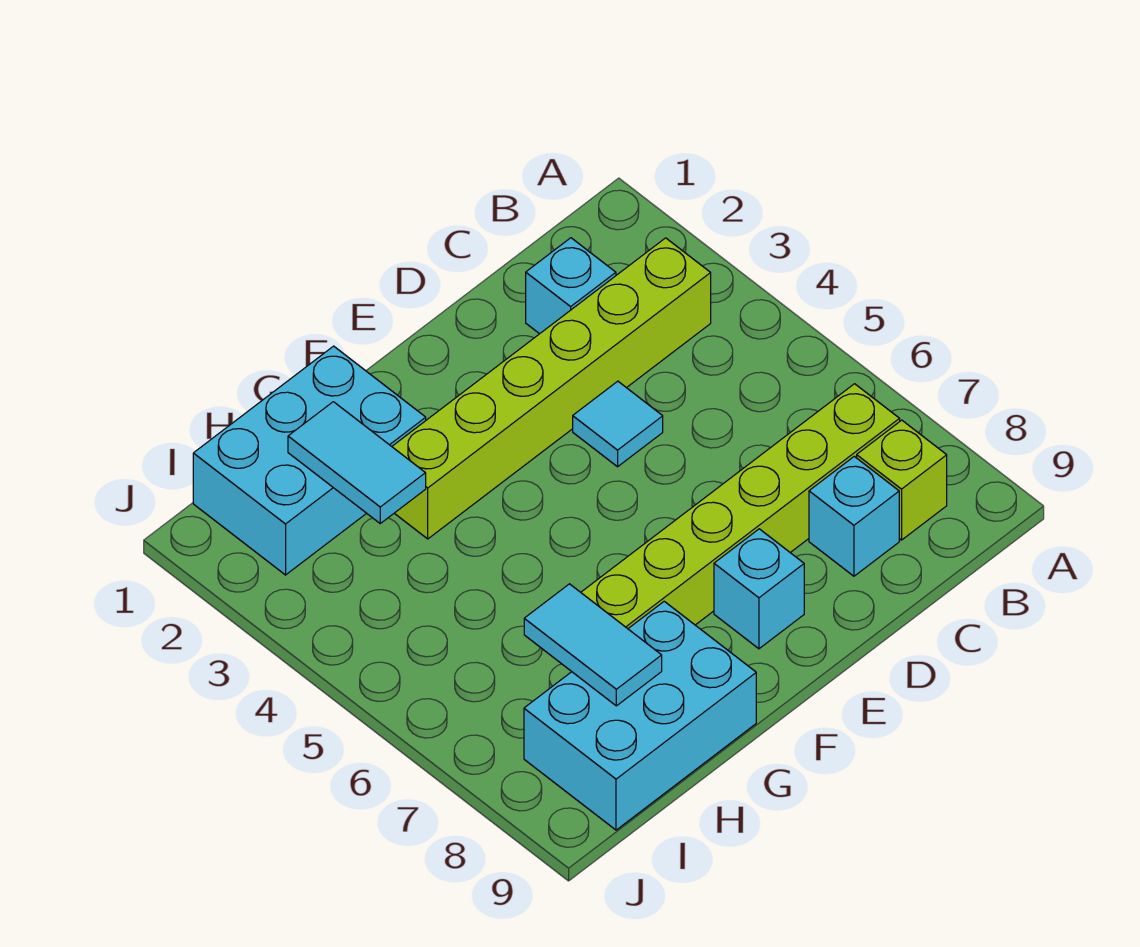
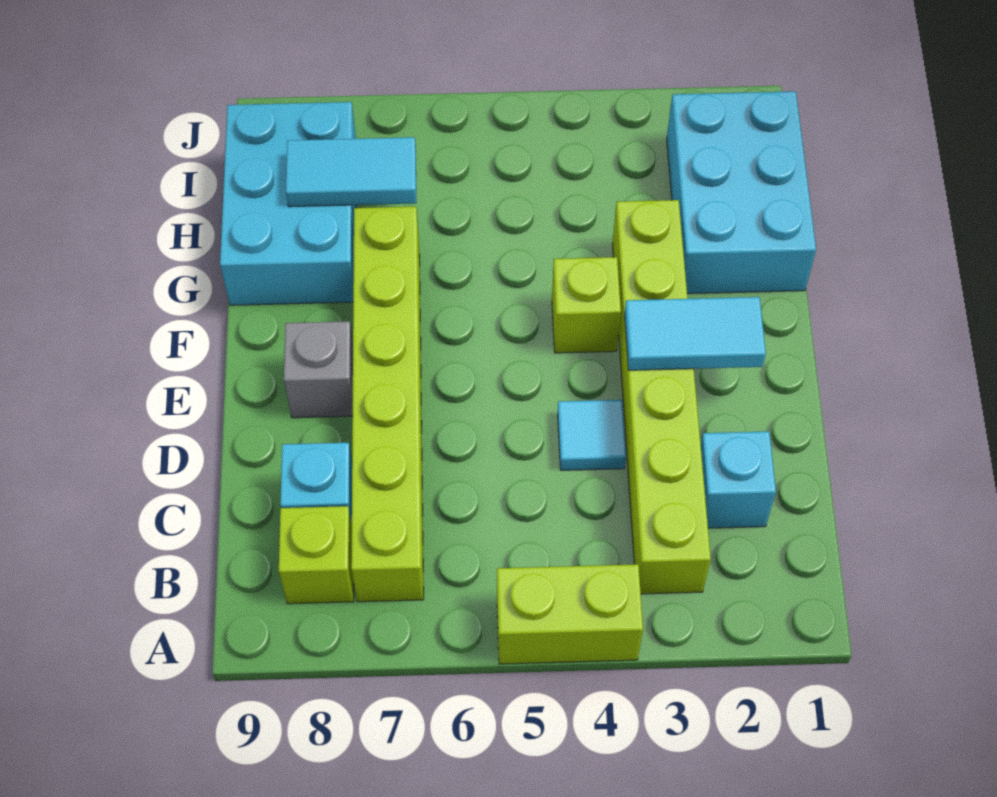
none -> lime 1x2 brick [497,564,643,664]
cyan 1x1 brick [714,529,804,649] -> grey 1x1 brick [284,321,353,418]
none -> lime 1x1 brick [552,257,621,353]
cyan 1x2 tile [288,402,426,523] -> cyan 1x2 tile moved to [625,297,766,370]

